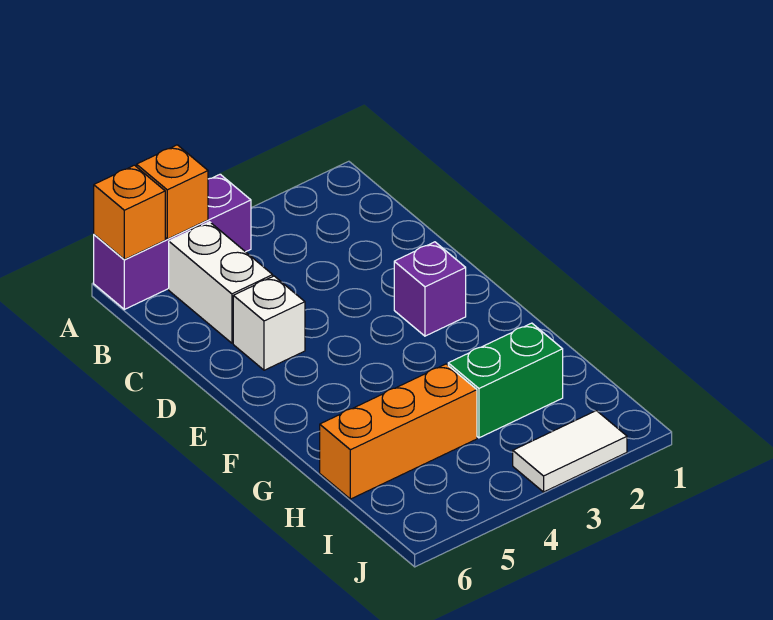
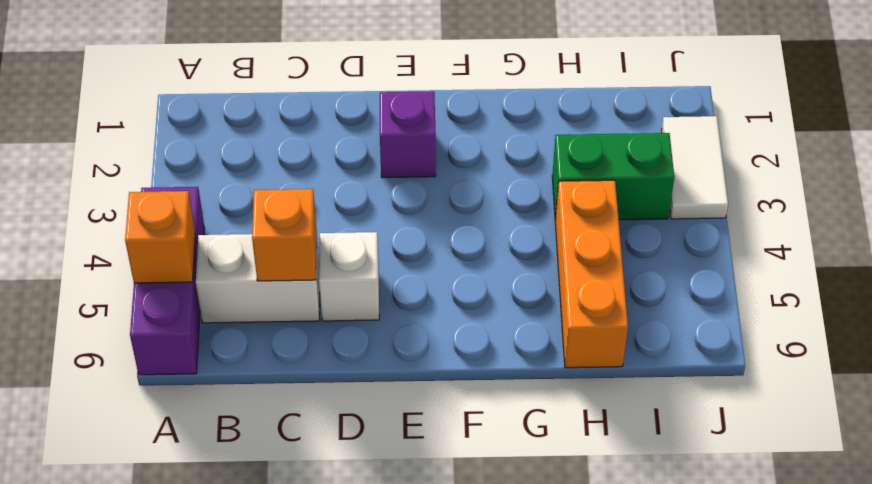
orange 1x1 brick [94,165,165,260] -> orange 1x1 brick moved to [252,189,317,281]
green 1x2 brick [448,323,563,438] -> green 1x2 brick turned to [552,133,674,220]

